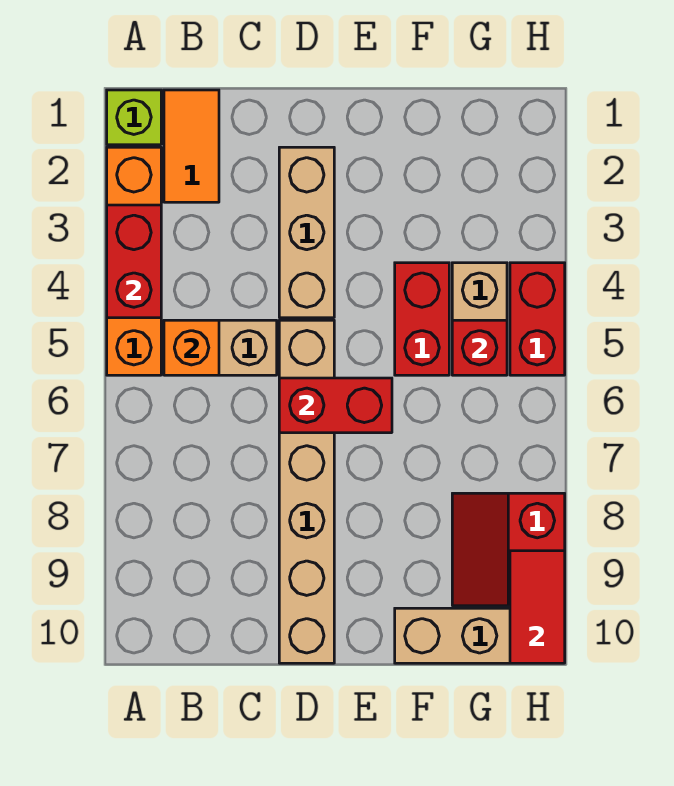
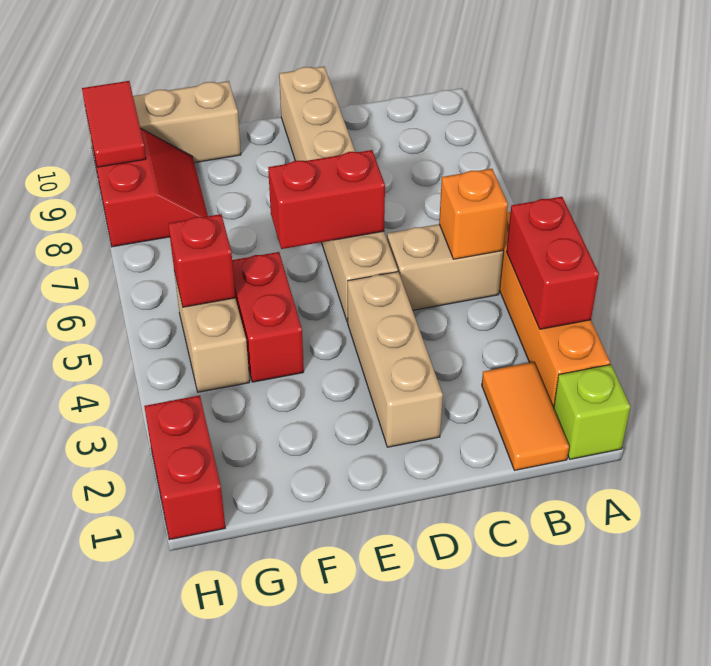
red 1x2 brick [510,263,565,375] -> red 1x2 brick moved to [144,395,225,540]

